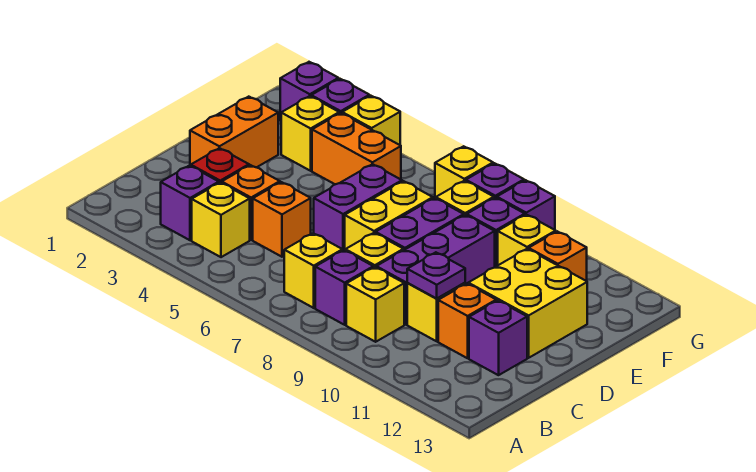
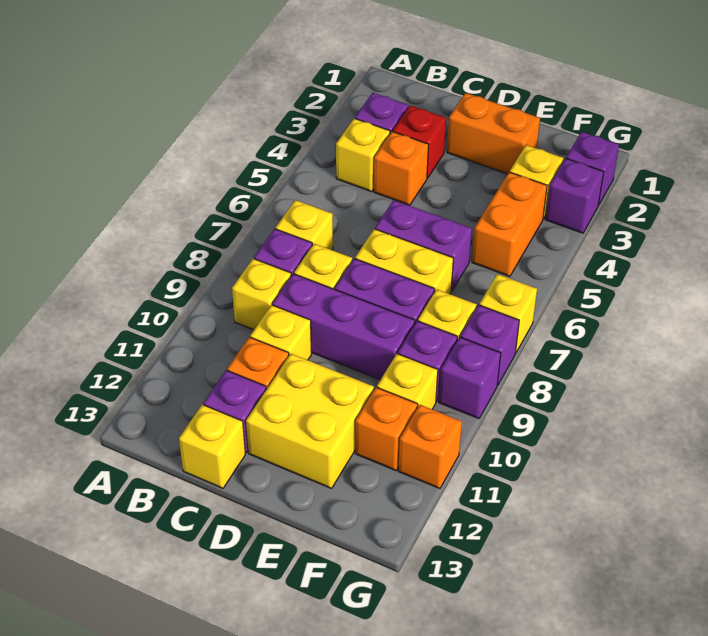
orange 1x1 brick [253,182,311,257] -> orange 1x1 brick moved to [398,405,462,489]
purple 1x1 plate [407,252,465,298] -> none
yellow 1x1 brick [342,96,400,145] -> yellow 1x1 brick moved to [179,405,245,488]

